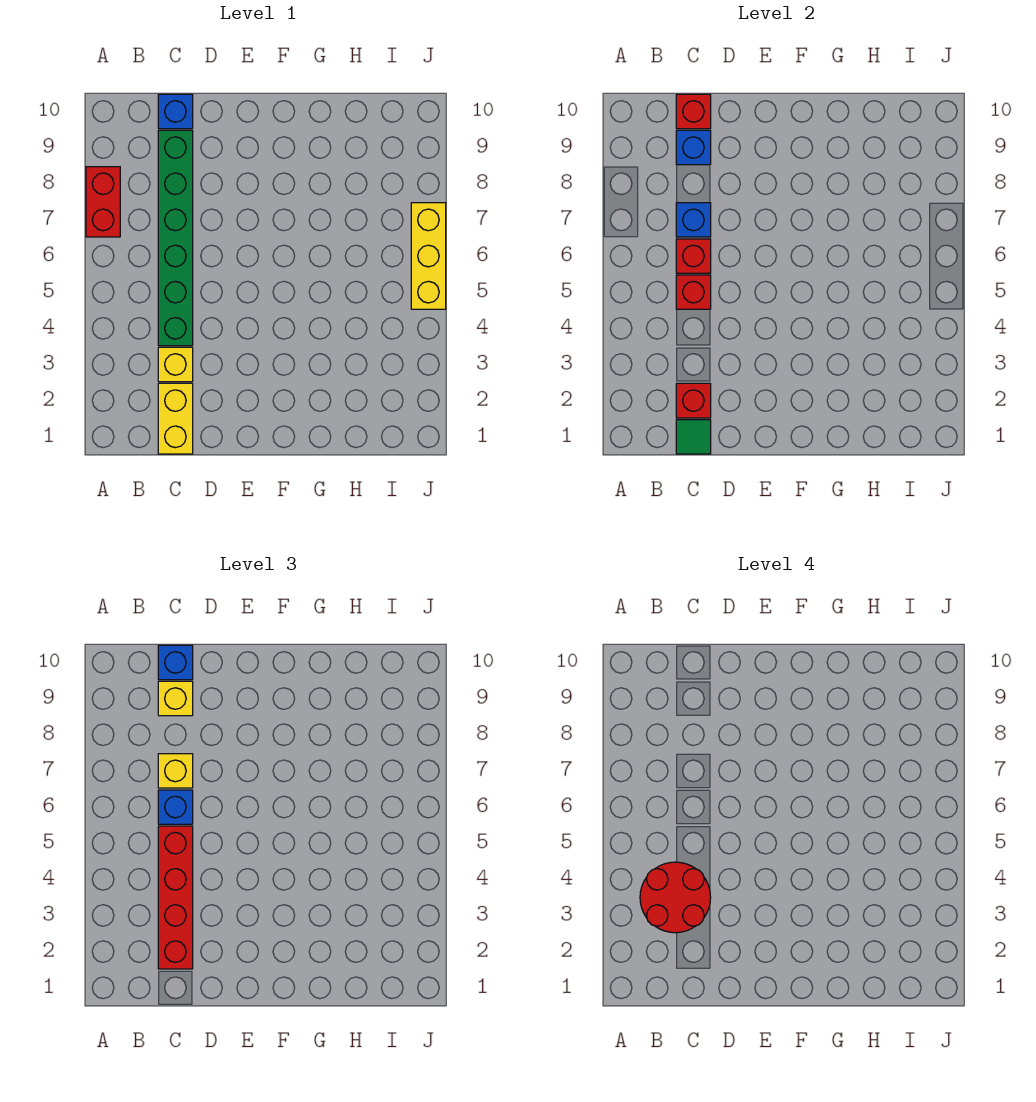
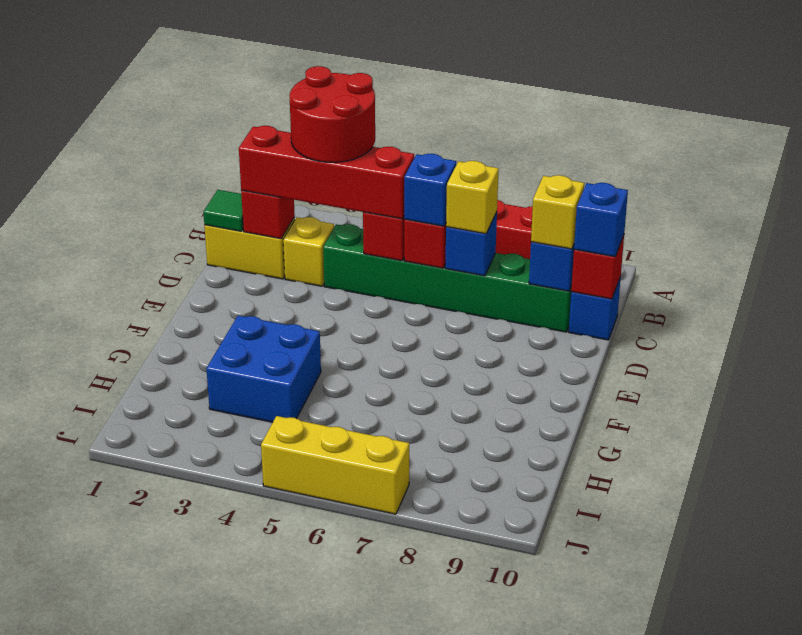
none -> blue 2x2 brick [206,316,321,422]

